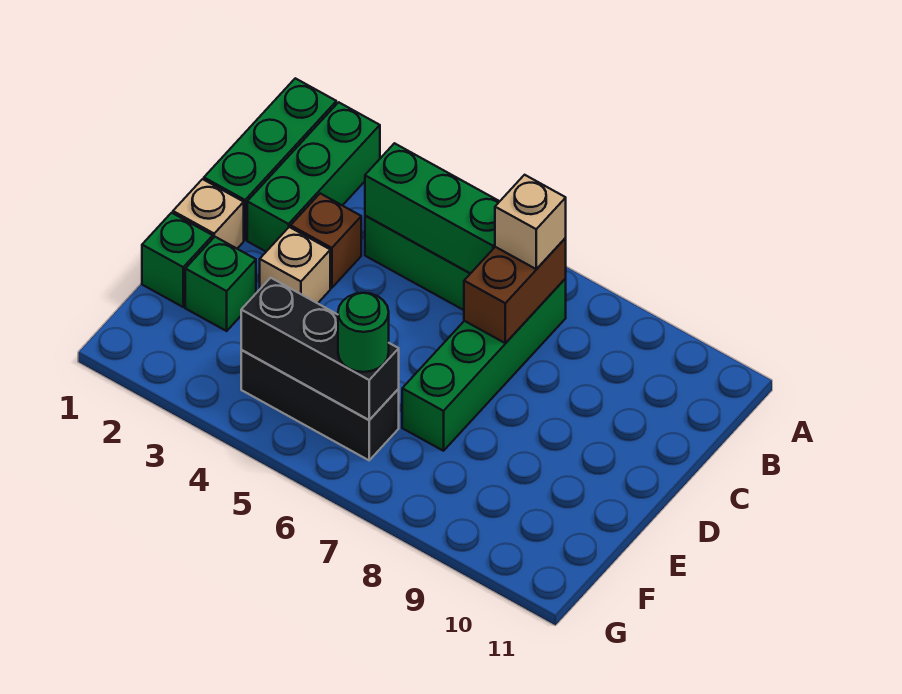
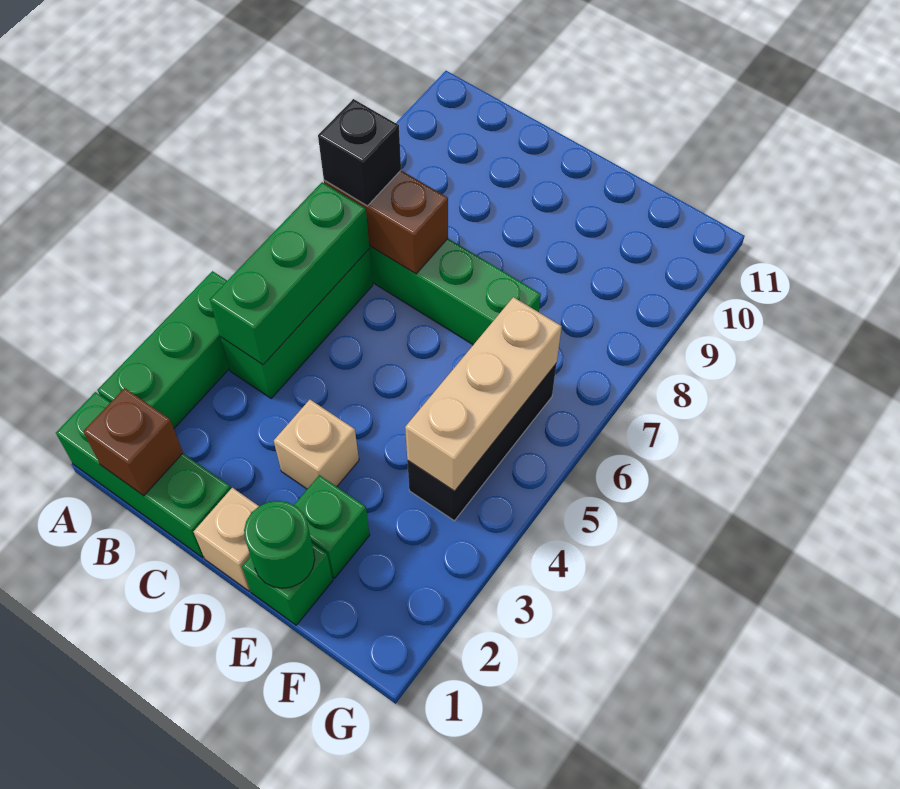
green 1x3 brick [247,102,380,251] -> green 1x3 brick turned to [98,271,229,428]
tan 1x1 brick [495,175,566,269] -> black 1x1 brick [318,99,401,206]
brown 1x1 brick [291,193,361,288] -> brown 1x1 brick moved to [83,388,183,496]
black 1x3 brick [241,278,399,420] -> tan 1x3 brick [405,297,562,491]
green 1x1 round brick [338,293,389,372] -> green 1x1 round brick moved to [244,501,315,588]

